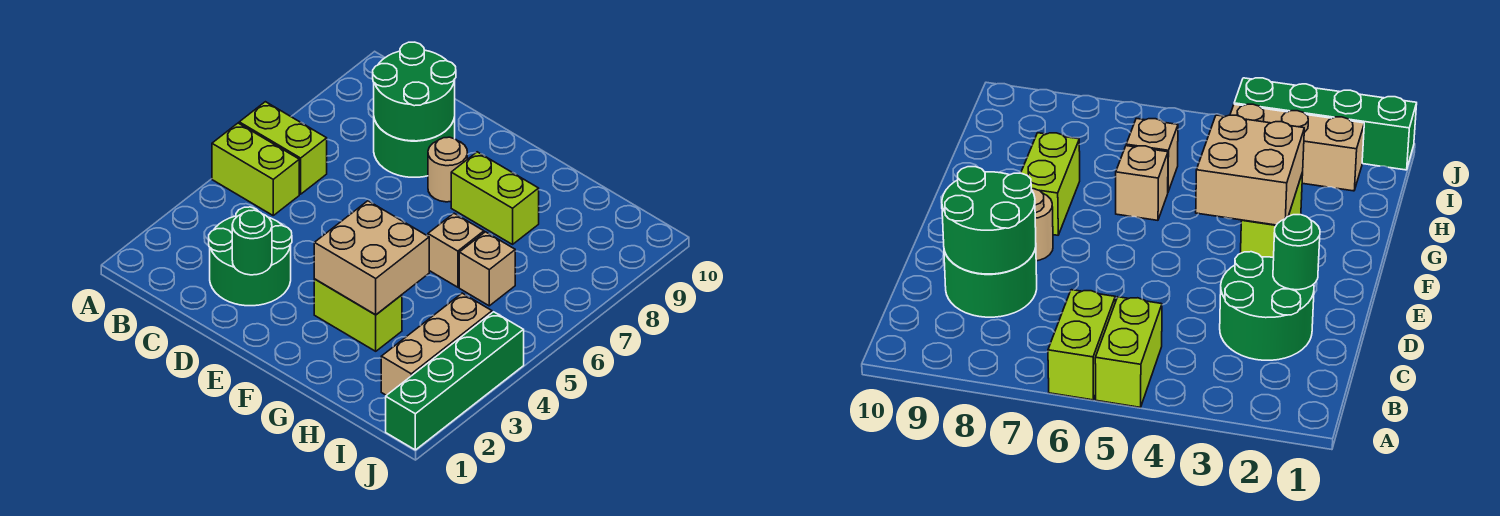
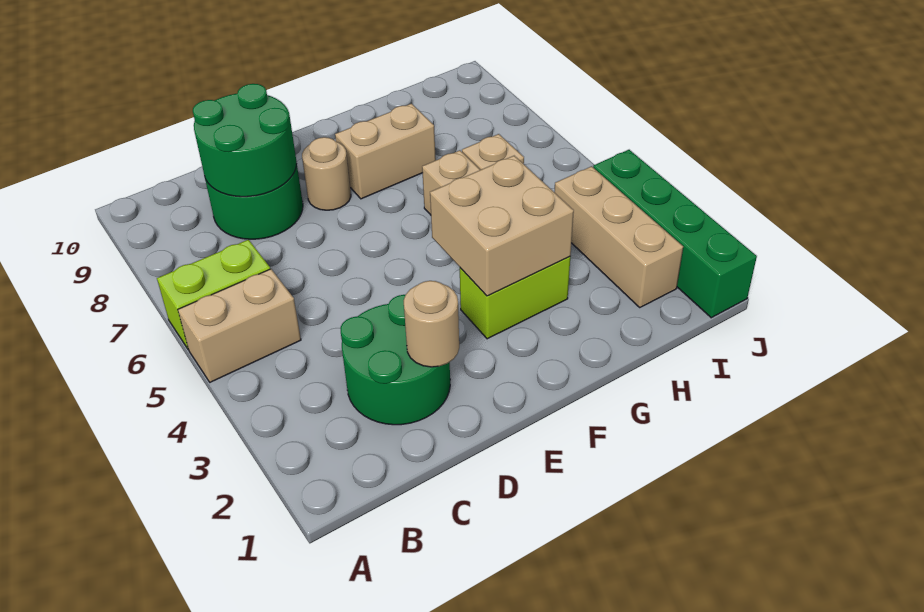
lime 1x2 brick [212,123,299,215] -> tan 1x2 brick [178,269,301,382]
green 1x1 round brick [232,210,272,275] -> tan 1x1 round brick [404,281,459,367]
lime 1x2 brick [451,152,539,244] -> tan 1x2 brick [335,104,436,199]

